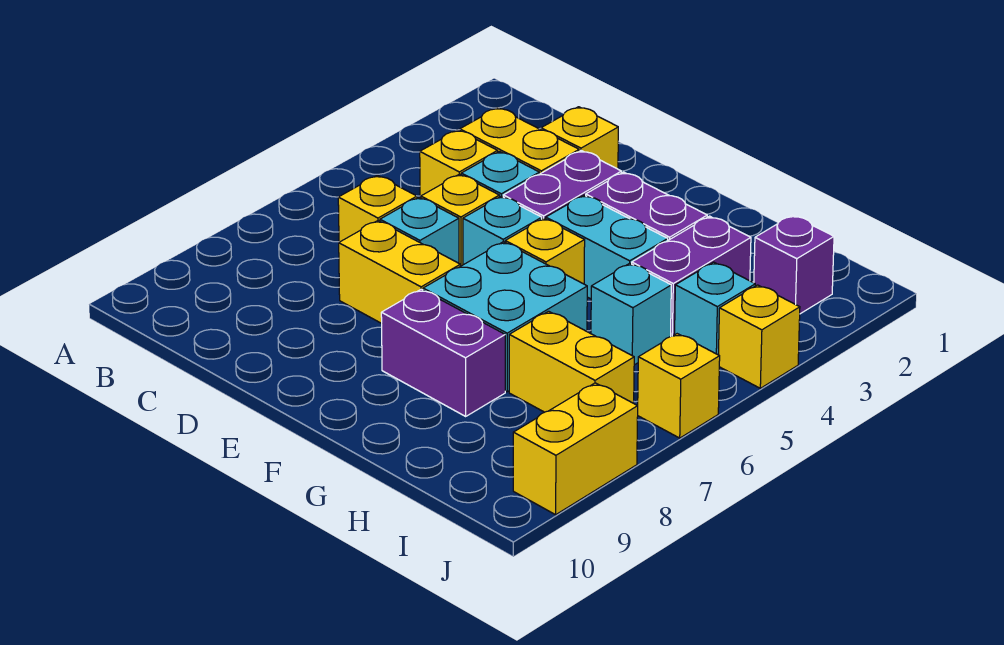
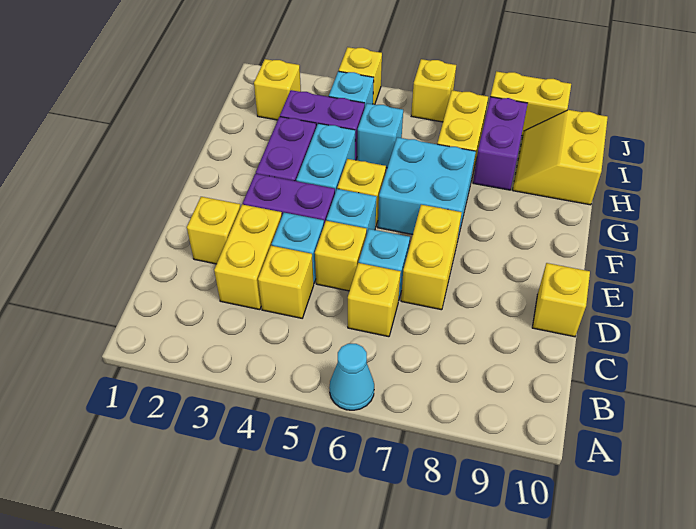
none -> cyan 1x1 cone [329,344,374,410]
none -> yellow 1x1 brick [532,263,590,337]
purple 1x2 brick [381,289,505,416] -> purple 1x2 brick moved to [473,97,528,190]
none -> yellow 2x2 slope [513,110,608,205]
purple 1x1 brick [754,215,834,314] -> yellow 1x1 brick [254,59,301,120]

